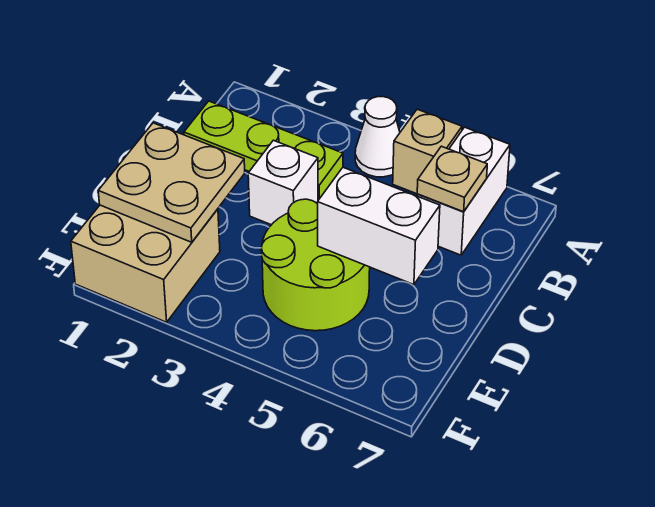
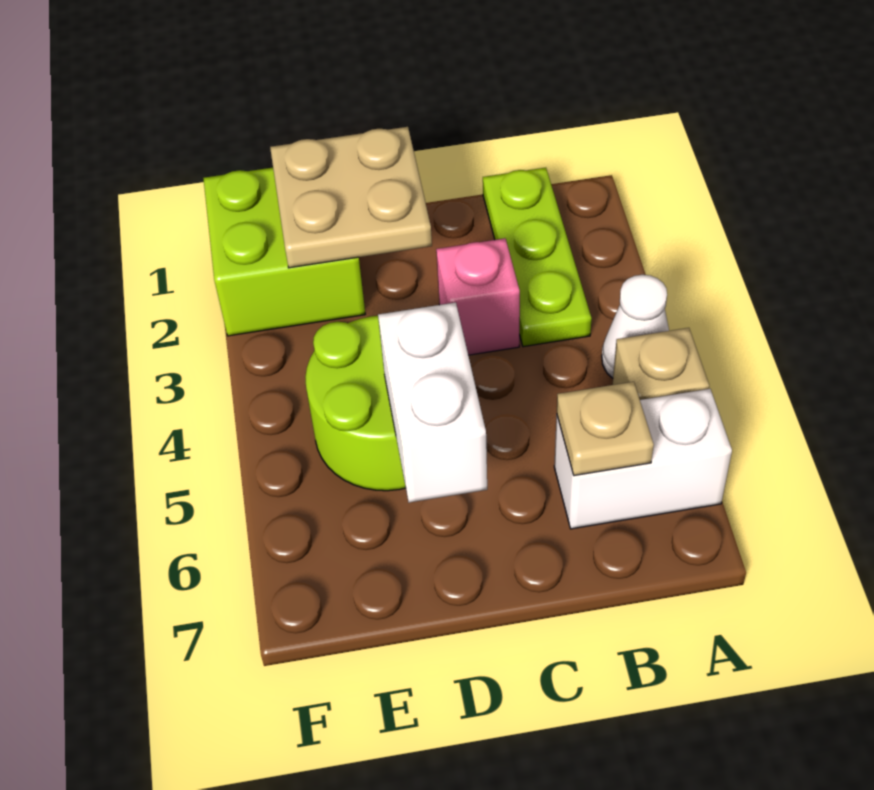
white 1x1 brick [248,140,318,225] -> pink 1x1 brick [436,238,520,355]
tan 2x2 brick [71,205,220,322] -> lime 2x2 brick [203,168,365,336]

